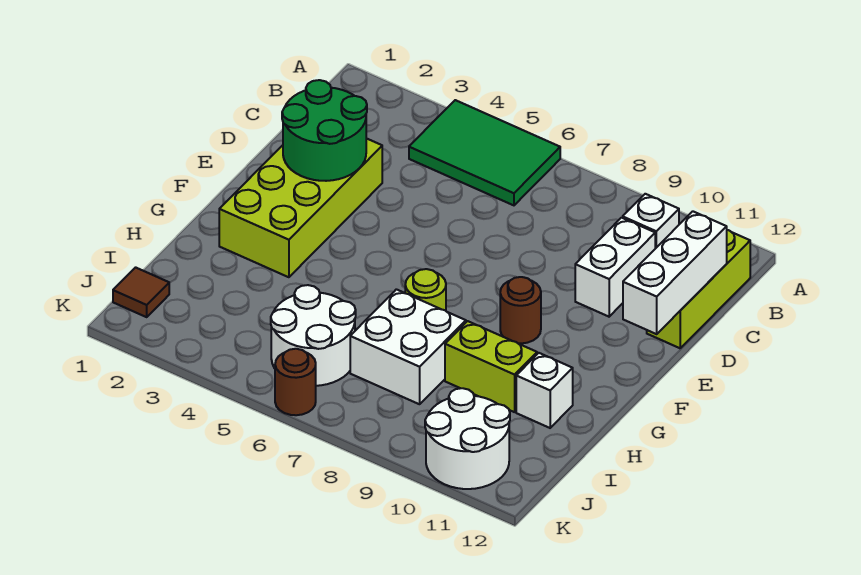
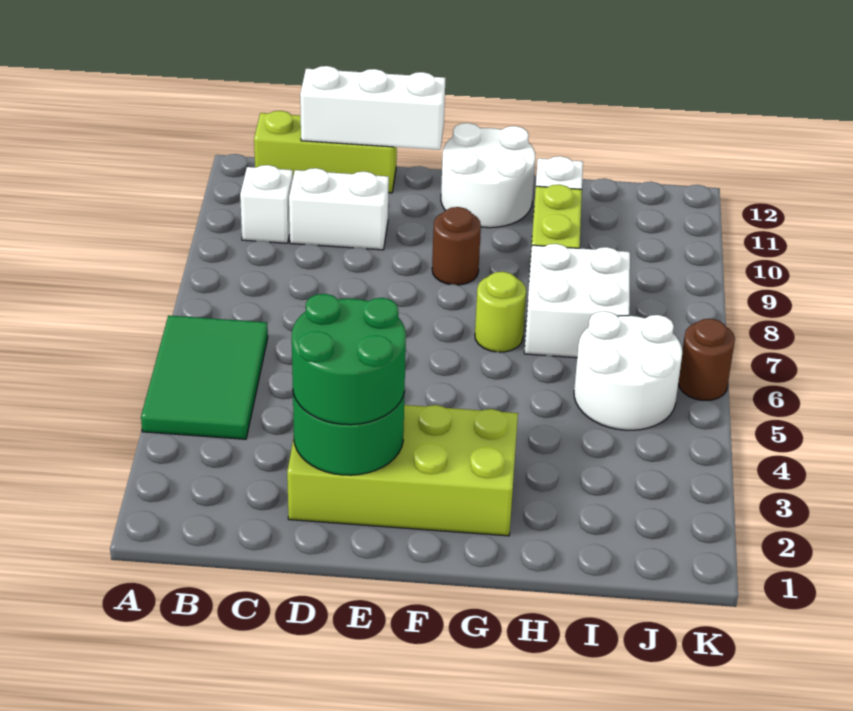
none -> green 2x2 round brick [292,294,406,425]
brown 1x1 tile [113,267,169,317] -> none
white 2x2 round brick [425,388,510,489] -> white 2x2 round brick moved to [441,123,535,228]

